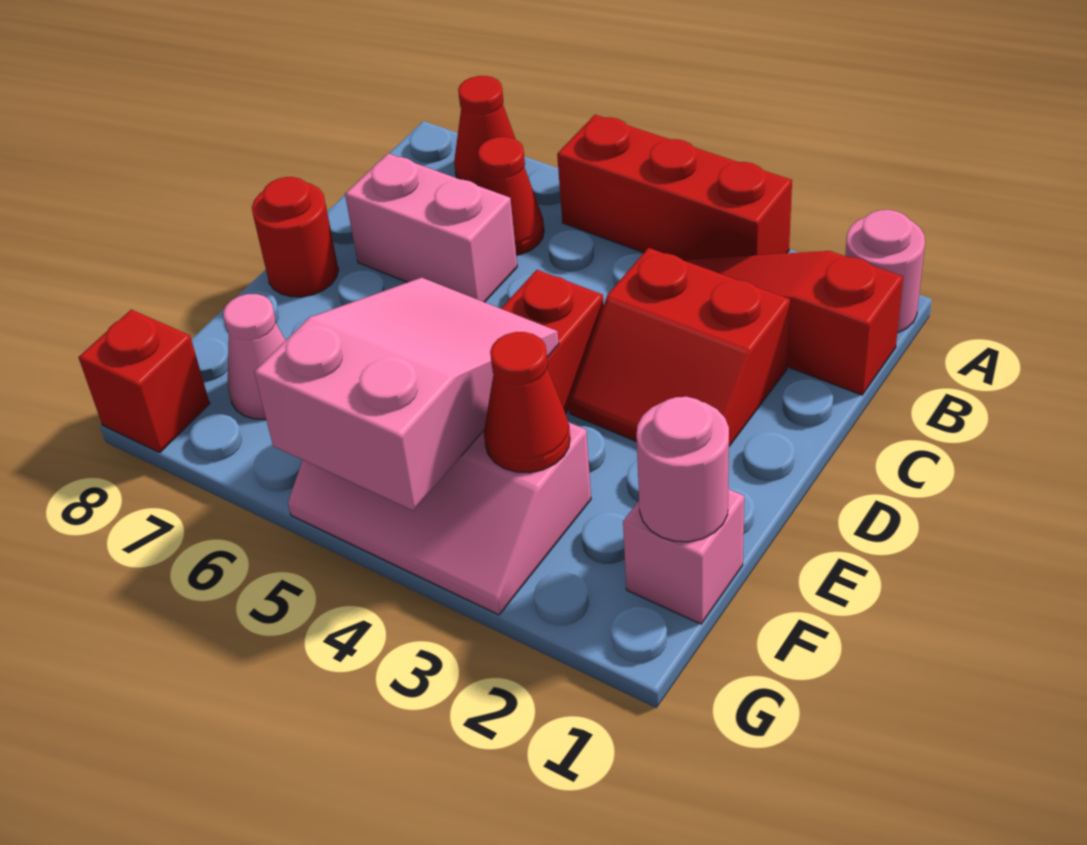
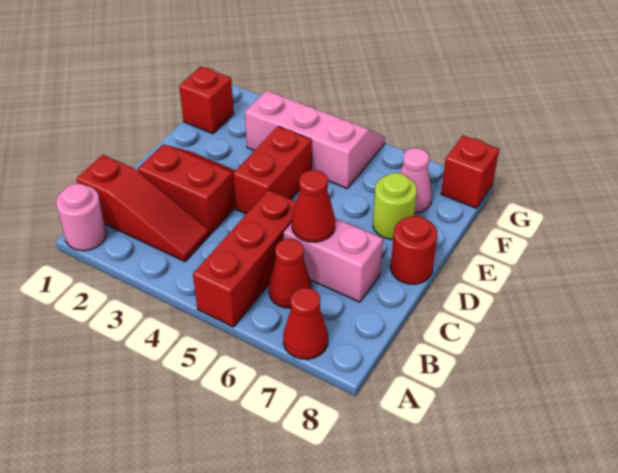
red 1x3 brick [557,115,792,262] -> red 1x3 brick turned to [193,190,296,327]
pink 2x3 slope [254,278,559,511] -> none
none -> lime 1x1 round brick [373,173,417,239]
pink 1x1 brick [623,489,744,624] -> red 1x1 brick [179,66,234,134]
pink 1x1 round brick [636,397,729,542] -> none
red 1x1 cone [484,332,570,473] -> red 1x1 cone moved to [292,170,335,242]

